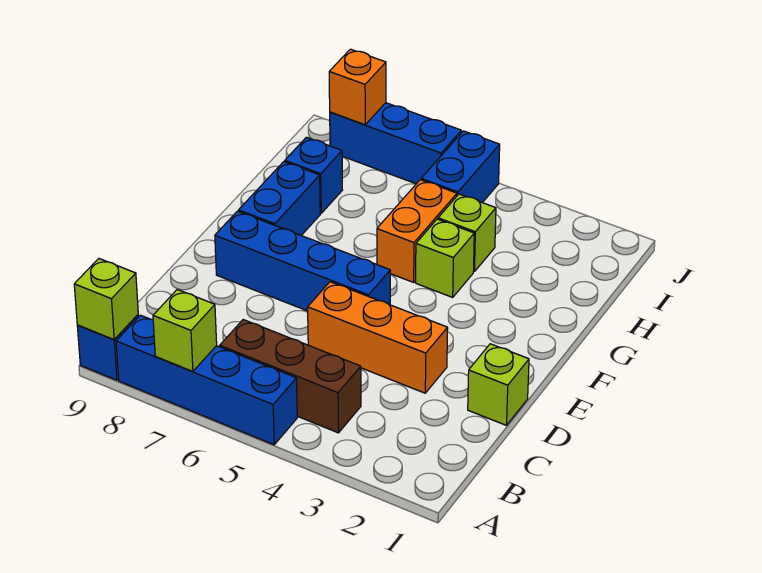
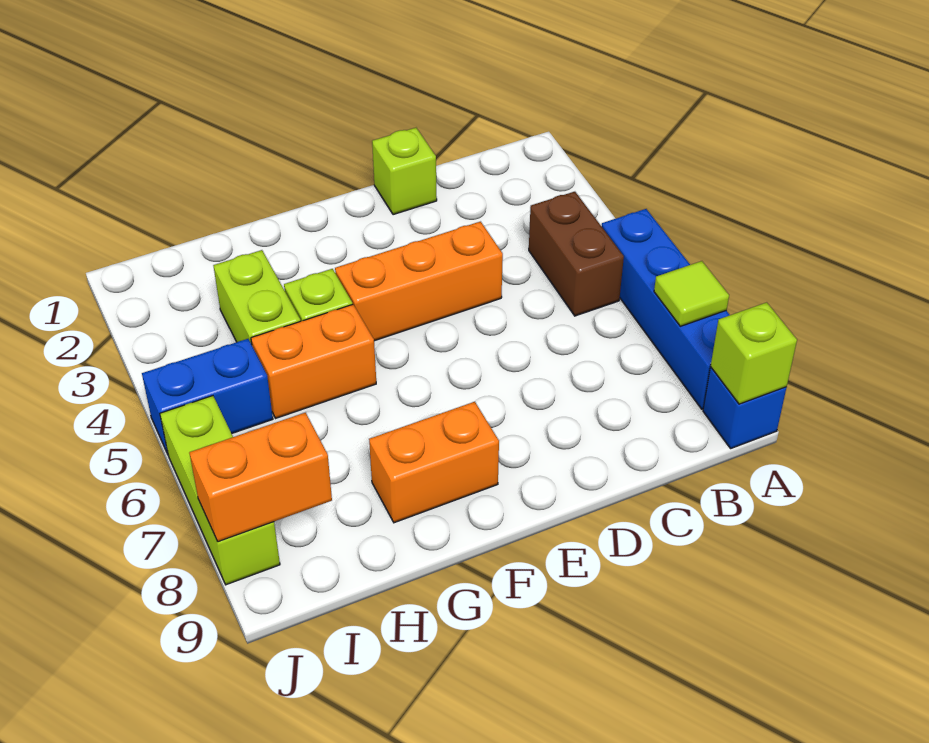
lime 1x1 brick [153,290,217,371] -> lime 1x1 tile [654,261,729,326]
brown 1x3 brick [220,320,361,433] -> brown 1x2 brick [529,192,624,316]
orange 1x3 brick [308,282,448,393] -> orange 1x3 brick turned to [335,222,503,341]
blue 1x4 brick [215,211,390,311] -> none
blue 1x2 brick [239,162,320,235] -> orange 1x2 brick [369,402,499,523]
lime 1x1 brick [438,194,496,271] -> lime 1x2 brick [213,250,300,344]
blue 1x1 brick [285,137,342,213] -> none
blue 1x3 brick [330,103,461,184] -> lime 1x3 brick [160,396,280,585]
orange 1x1 brick [329,49,386,125] -> orange 1x2 brick [189,413,332,542]

